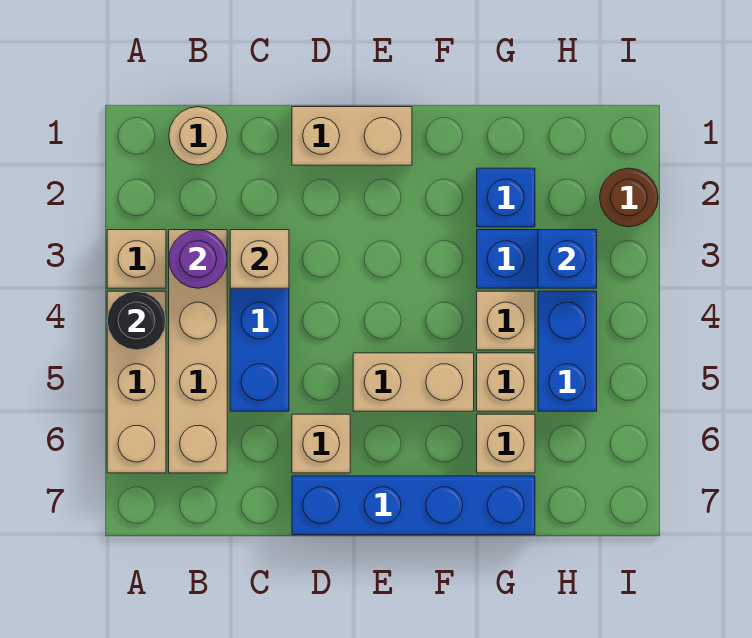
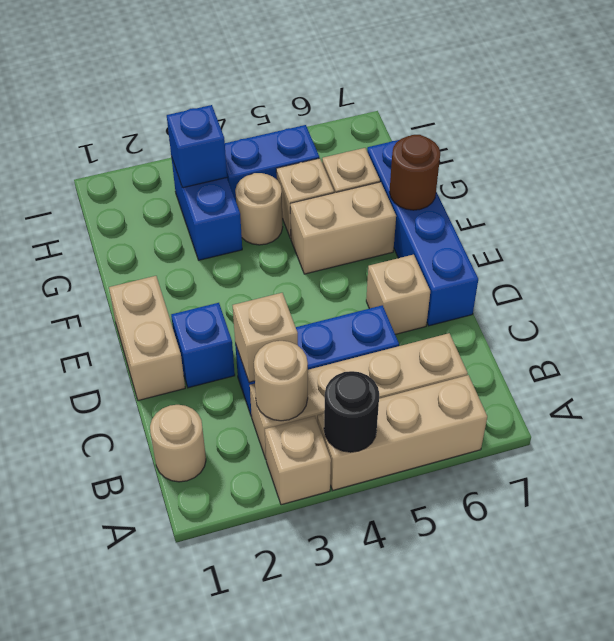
purple 1x1 round brick [169,230,227,288] -> tan 1x1 round brick [254,341,308,421]
tan 1x2 brick [353,353,474,411] -> tan 1x2 brick turned to [290,182,396,274]
blue 1x1 brick [477,168,535,227] -> blue 1x1 brick moved to [171,303,235,388]
tan 1x1 brick [477,291,535,350] -> tan 1x1 round brick [235,173,283,245]
brown 1x1 round brick [600,168,658,227] -> brown 1x1 round brick moved to [390,135,440,210]

